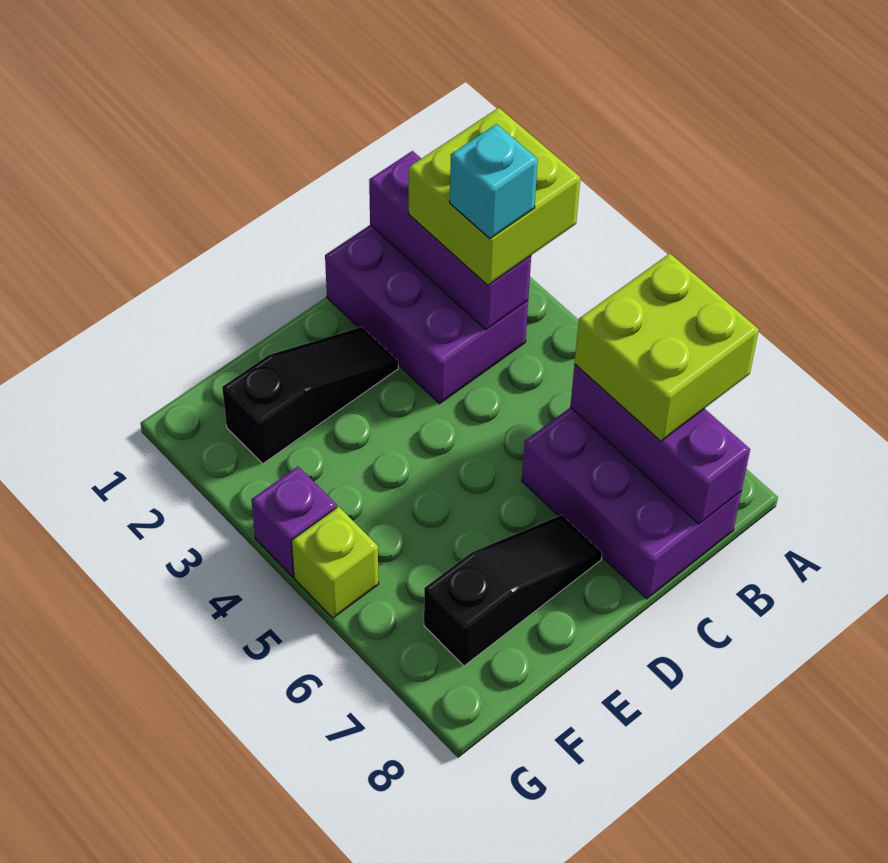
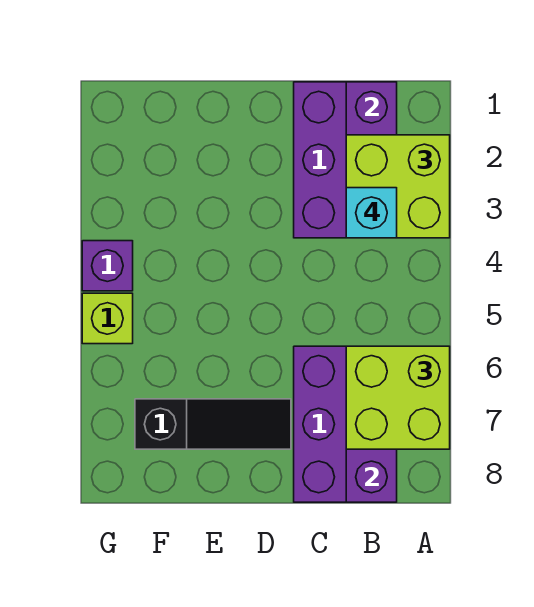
black 1x3 slope [222,327,398,464] -> none

